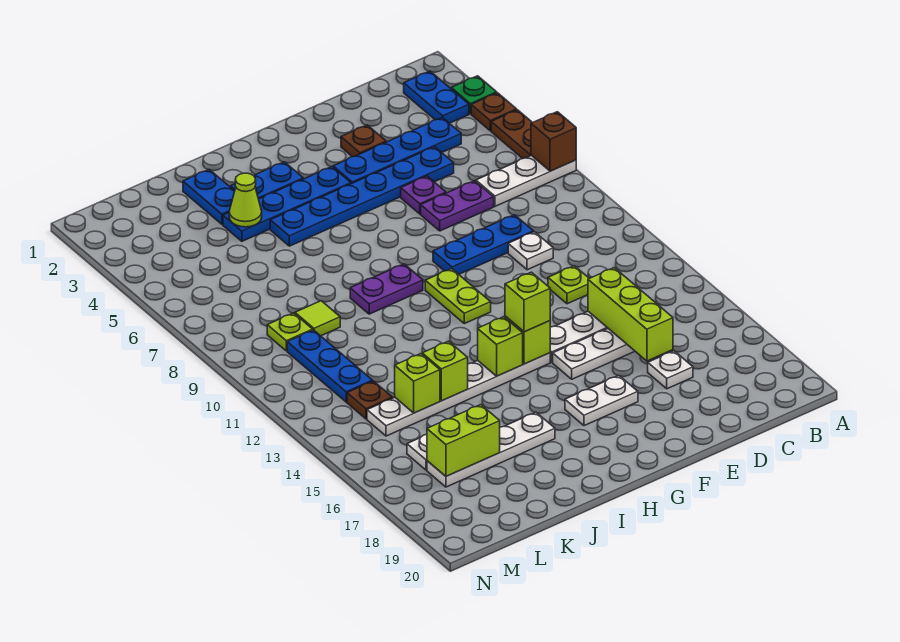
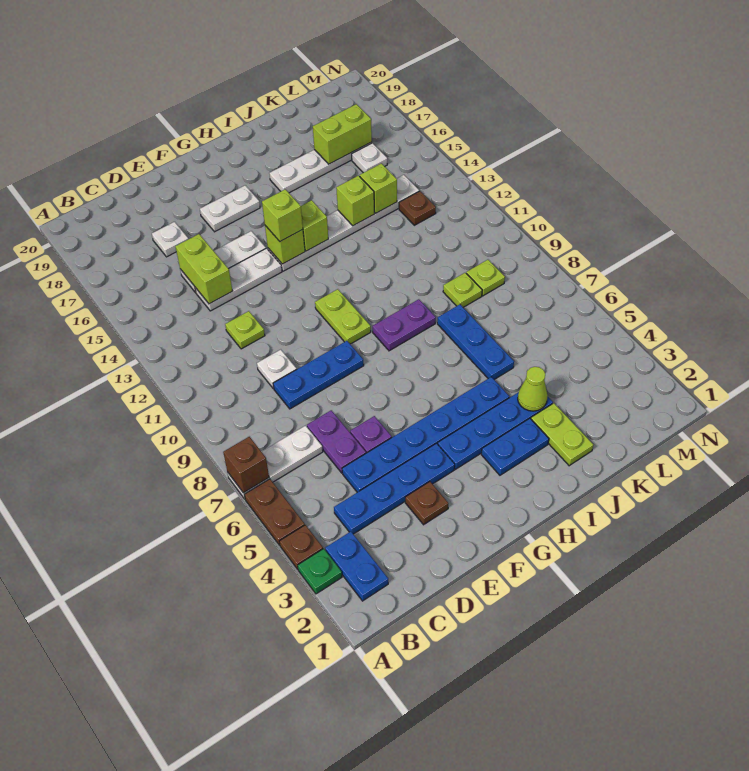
purple 1x2 plate [421,181,494,231] -> purple 1x2 plate turned to [307,410,366,473]
lime 1x3 brick [588,268,673,361] -> lime 1x2 brick [175,234,232,304]
blue 1x2 plate [183,170,234,224] -> lime 1x2 plate [531,403,593,466]
lime 1x1 tile [295,301,340,336] -> lime 1x1 plate [443,273,482,307]
blue 1x3 plate [287,330,372,402] -> blue 1x3 plate moved to [437,304,514,380]

